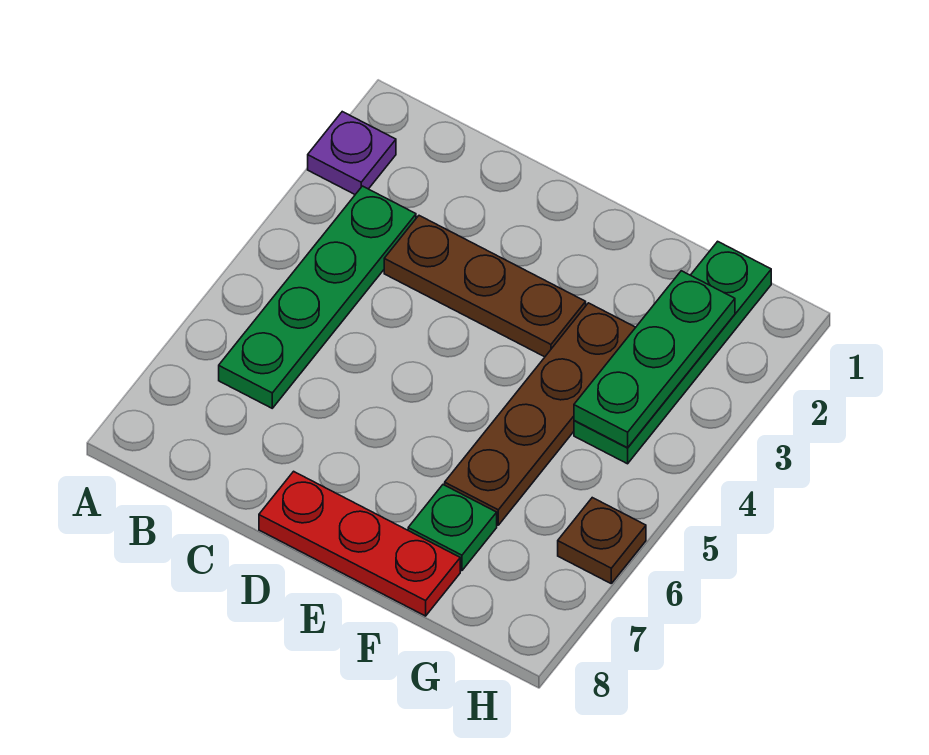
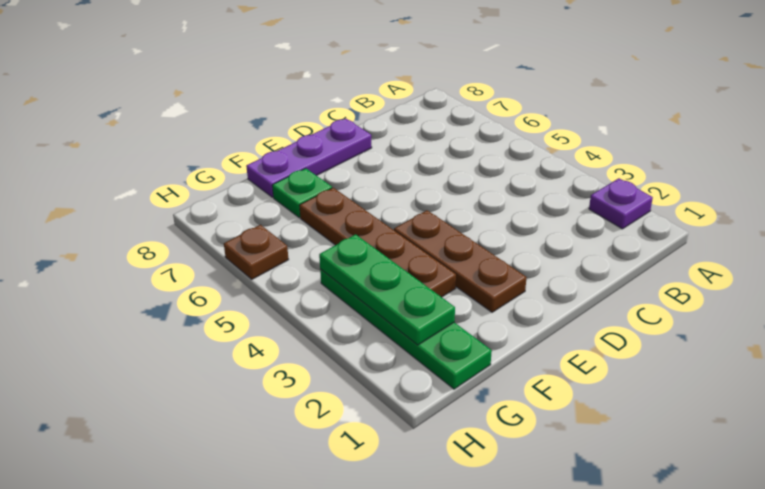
green 1x4 plate [219,186,416,408] -> none
brown 1x3 plate [384,216,586,357] -> brown 1x3 plate turned to [394,210,527,312]
red 1x3 plate [259,471,460,616] -> purple 1x3 plate [246,119,372,197]

